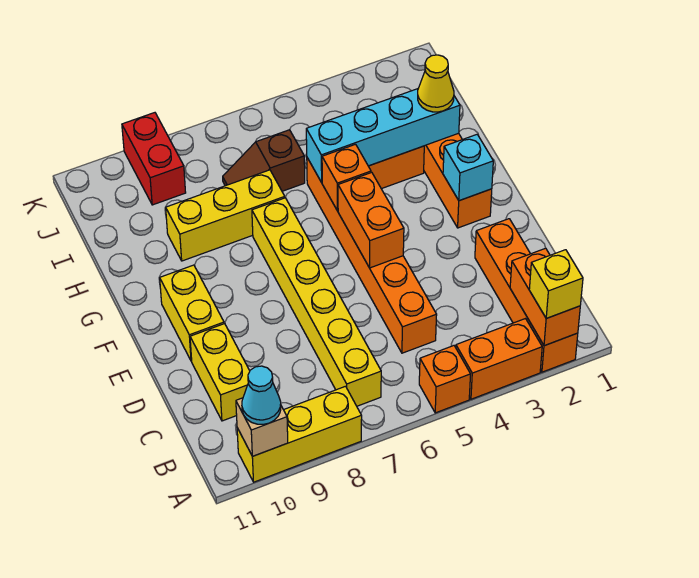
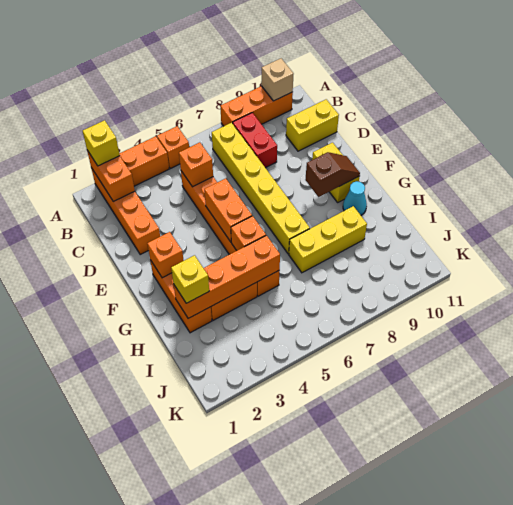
yellow 1x3 brick [237,386,362,482] -> orange 1x3 brick [220,86,293,126]
cyan 1x1 cone [242,366,281,424] -> cyan 1x1 cone moved to [343,181,367,215]
none -> orange 1x1 brick [179,142,213,187]
yellow 1x2 brick [190,324,250,421] -> yellow 1x2 brick turned to [286,99,339,151]
cyan 1x1 brick [443,135,493,201] -> orange 1x1 brick [147,232,184,278]
cyan 1x4 brick [306,89,460,182] -> orange 1x4 brick [174,236,280,318]
yellow 1x1 cone [418,55,454,112] -> yellow 1x1 brick [171,255,209,303]
brown 1x2 slope [223,130,305,191] -> brown 1x2 slope moved to [305,152,360,197]
red 1x2 brick [122,113,186,205] -> red 1x2 brick moved to [233,113,277,168]

